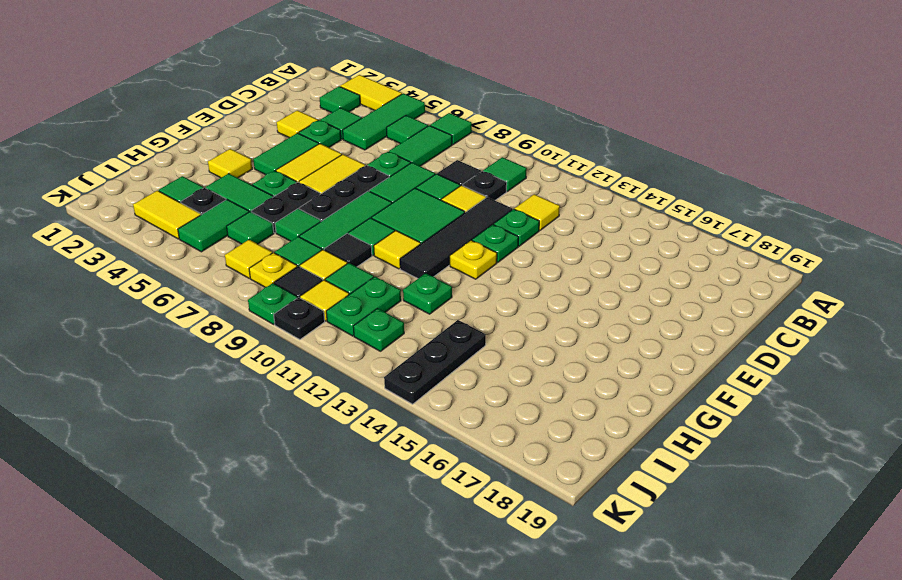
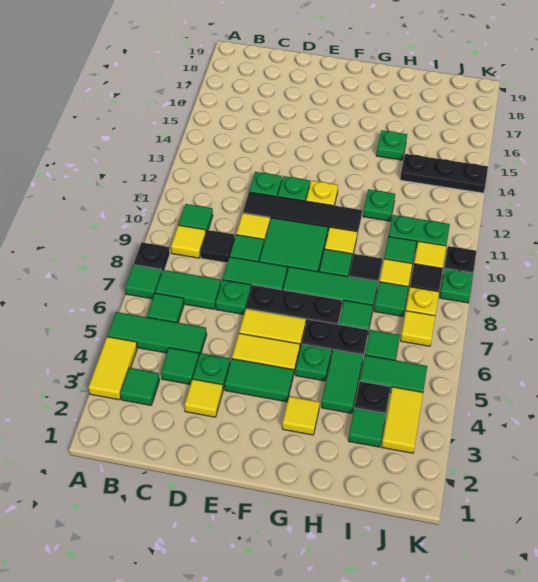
black 1x1 plate [463,171,507,200] -> black 1x1 plate moved to [134,242,170,272]
yellow 1x1 tile [515,194,560,231] -> yellow 1x1 tile moved to [171,225,206,258]
green 1x1 plate [353,309,404,351] -> green 1x1 plate moved to [376,130,407,160]

